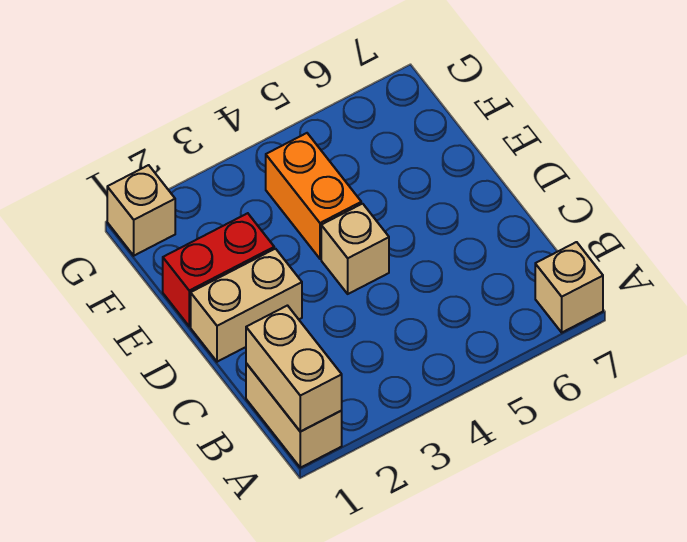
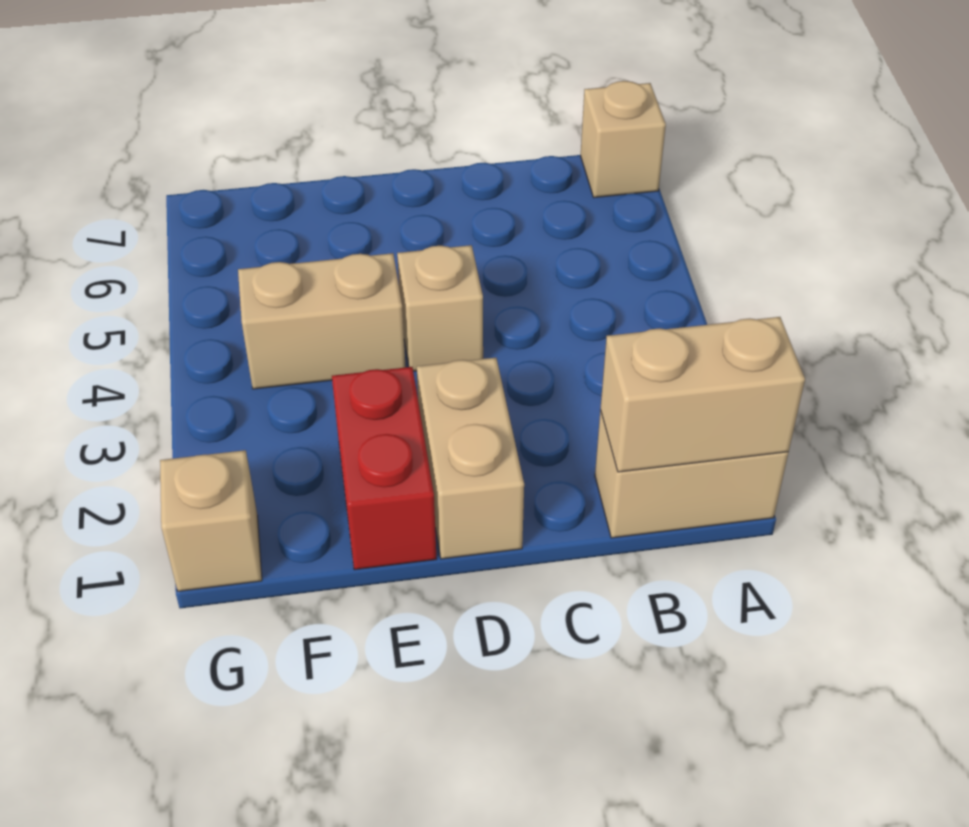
orange 1x2 brick [266,133,361,259] -> tan 1x2 brick [238,253,406,389]

